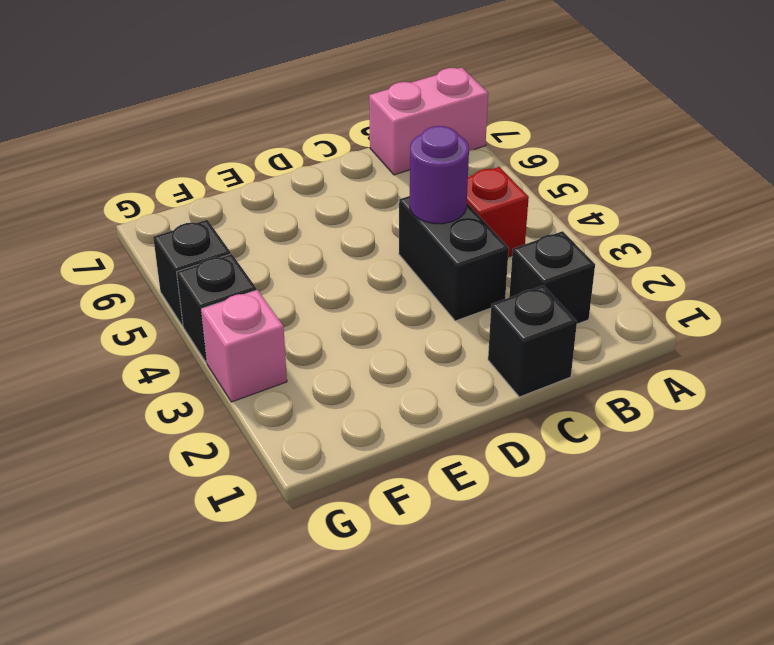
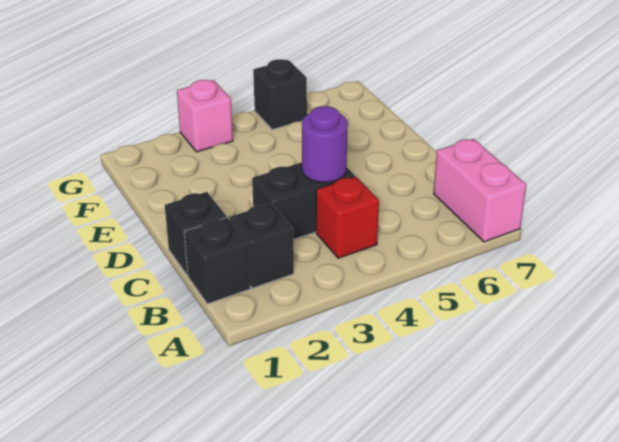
black 1x1 brick [177,254,256,363] -> black 1x1 brick moved to [184,218,250,304]

